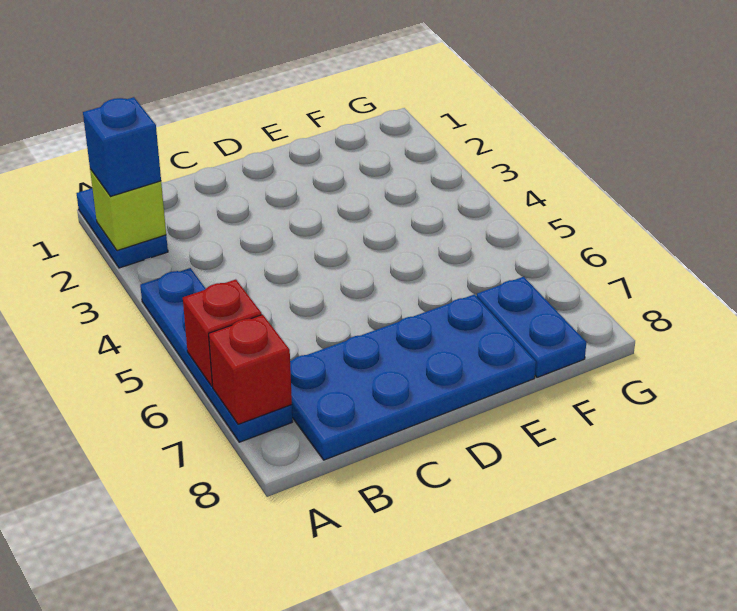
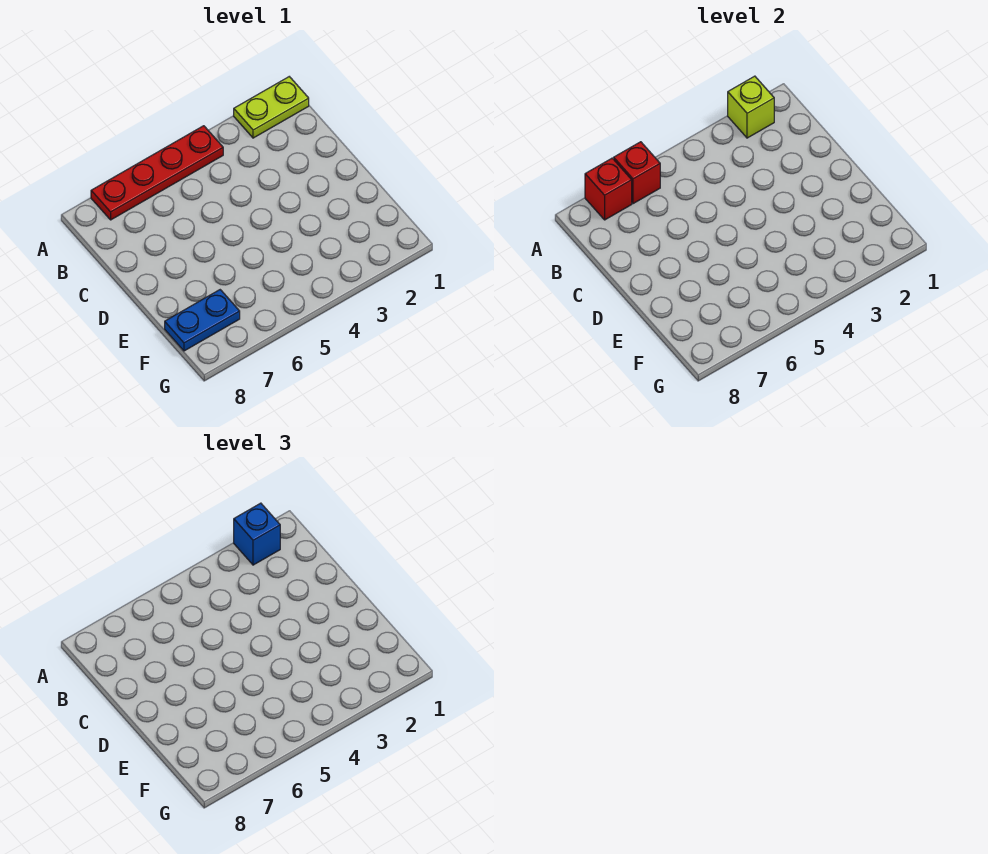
blue 1x2 plate [77,188,168,268] -> lime 1x2 plate [234,77,309,138]
blue 1x4 plate [140,268,292,442] -> red 1x4 plate [91,126,223,220]
blue 2x4 plate [290,294,536,460] -> none

